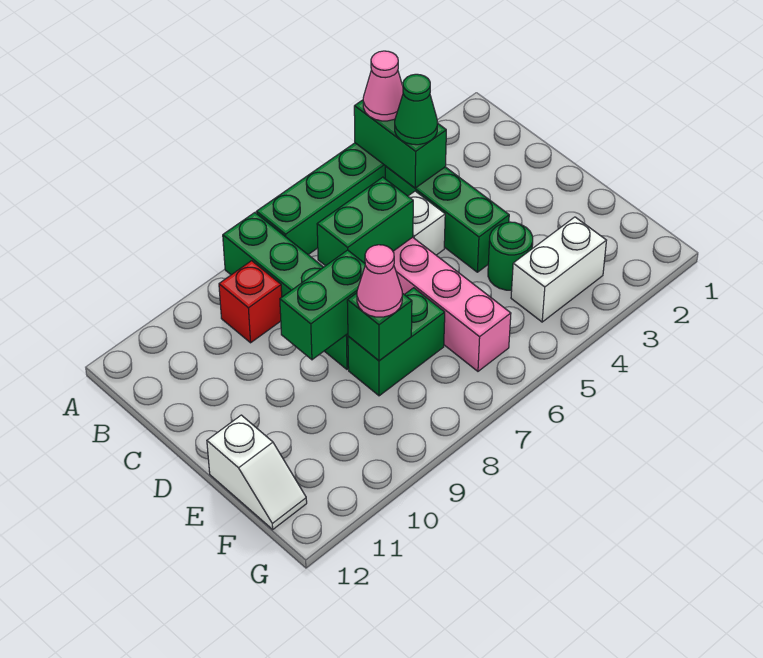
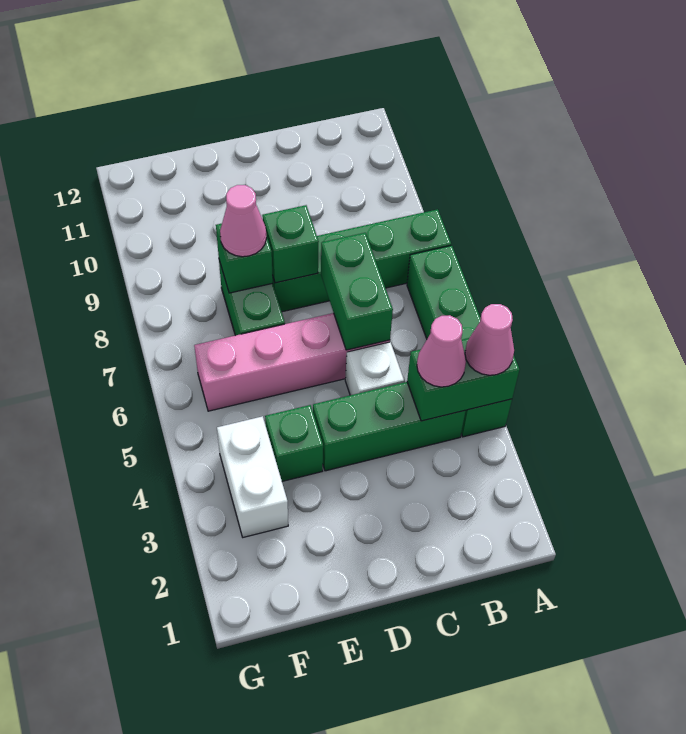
green 1x1 cone [395,74,437,145] -> pink 1x1 cone [417,315,466,387]
red 1x1 brick [219,261,282,343] -> none
green 1x2 brick [280,250,365,360] -> green 1x1 brick [262,205,319,283]
green 1x1 round brick [488,222,533,290] -> green 1x1 brick [265,405,323,481]
white 1x2 slope [207,415,307,529] -> none

